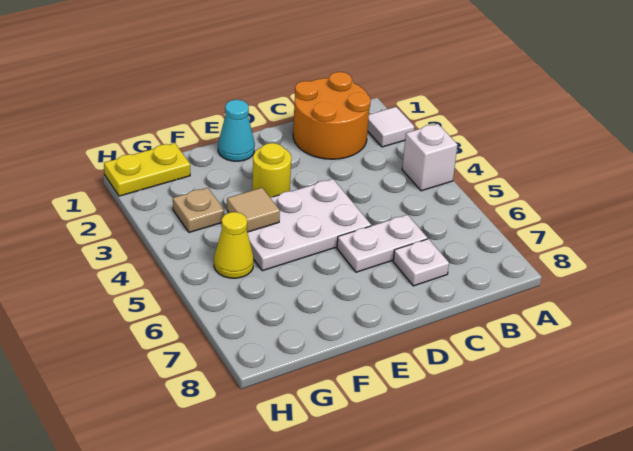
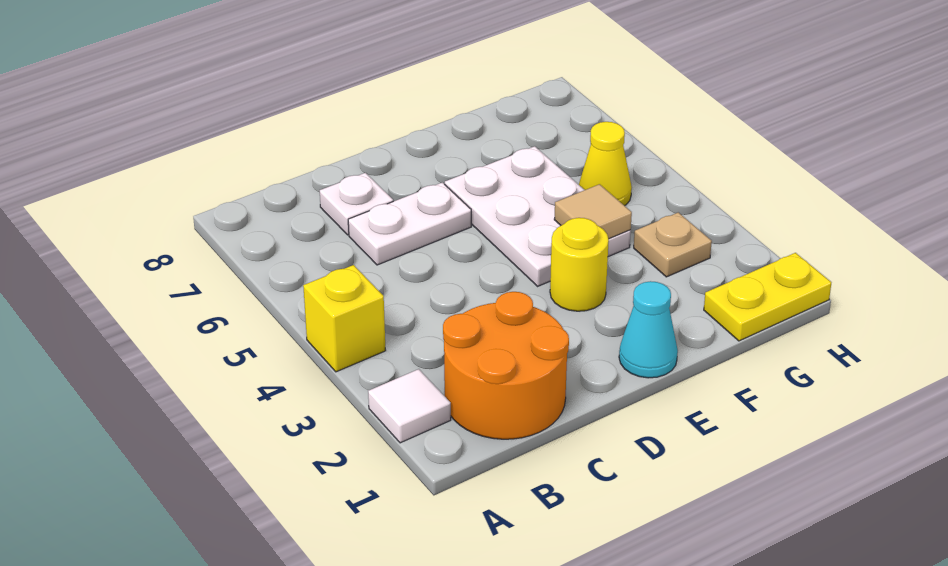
white 1x1 brick [402,124,458,191] -> yellow 1x1 brick [303,265,386,372]
white 2x3 plate [227,179,371,271] -> white 2x3 plate turned to [445,146,631,286]

